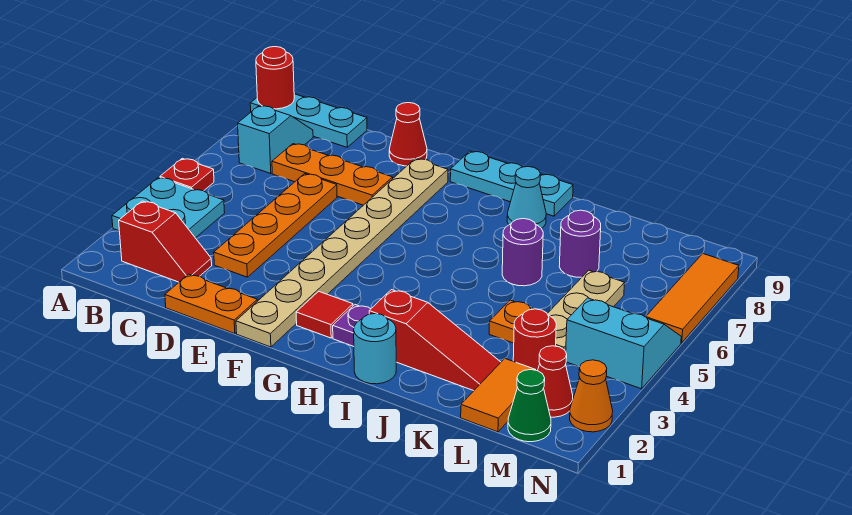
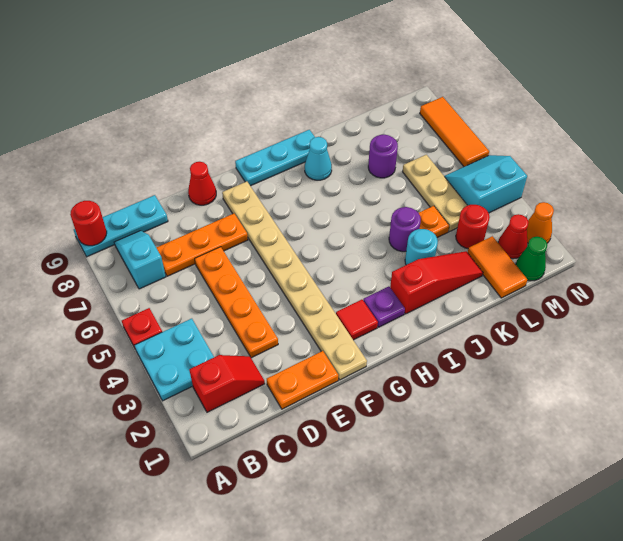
cyan 1x1 round brick [354,313,396,384] -> cyan 1x1 round brick moved to [405,229,438,265]
purple 1x1 round brick [502,219,543,286] -> purple 1x1 round brick moved to [389,207,421,252]

